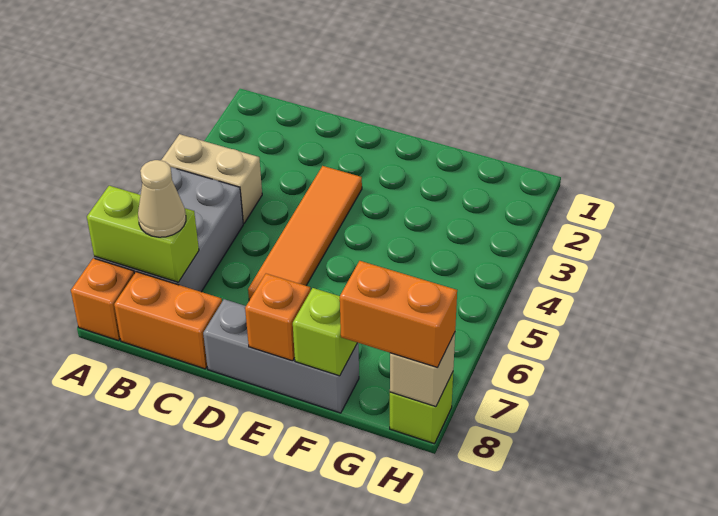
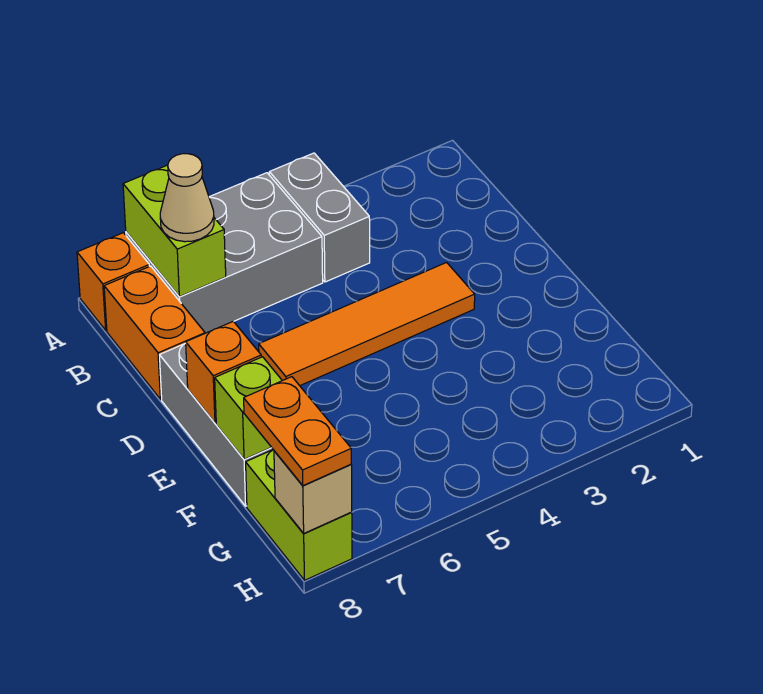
tan 1x2 brick [161,134,262,224] -> grey 1x2 brick [269,153,370,282]
orange 1x2 brick [340,261,457,368] -> orange 1x2 plate [244,377,351,486]
lime 1x1 brick [390,372,453,444] -> lime 1x2 brick [246,450,352,580]

